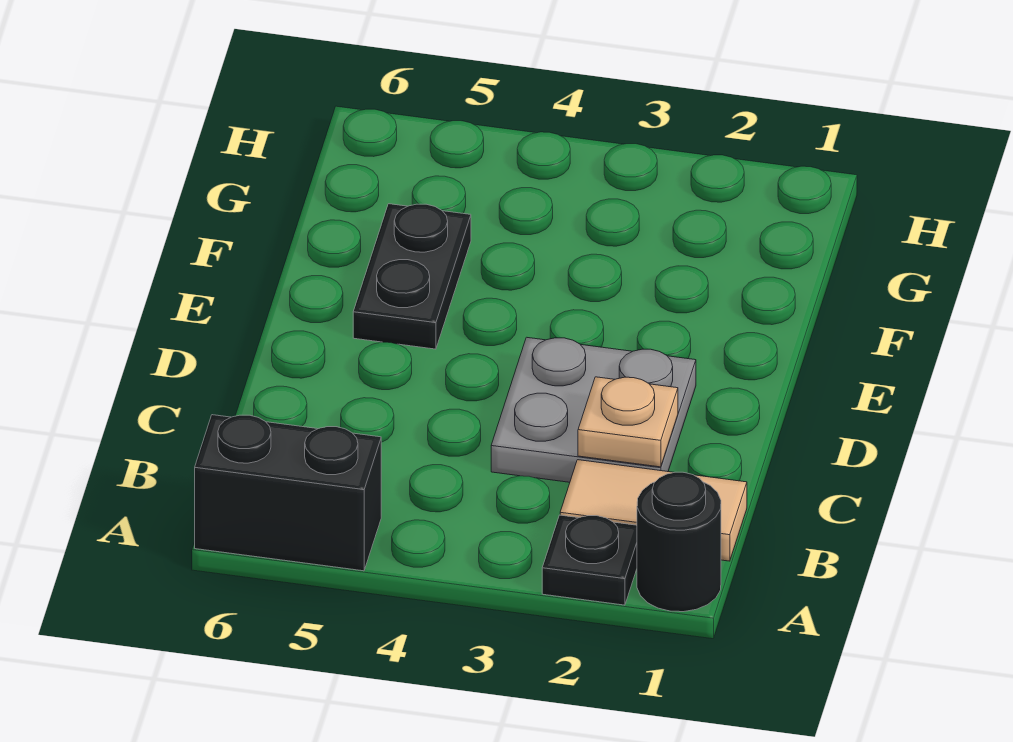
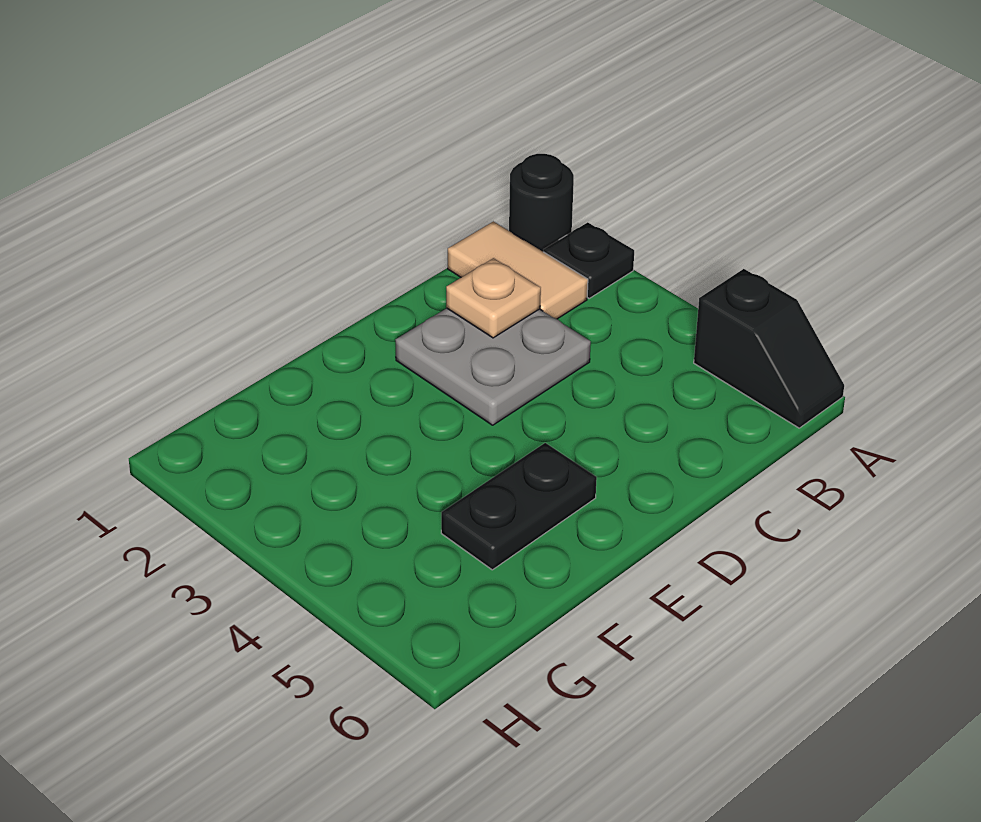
black 1x2 brick [195,415,381,571] -> black 1x2 slope [694,269,844,428]

